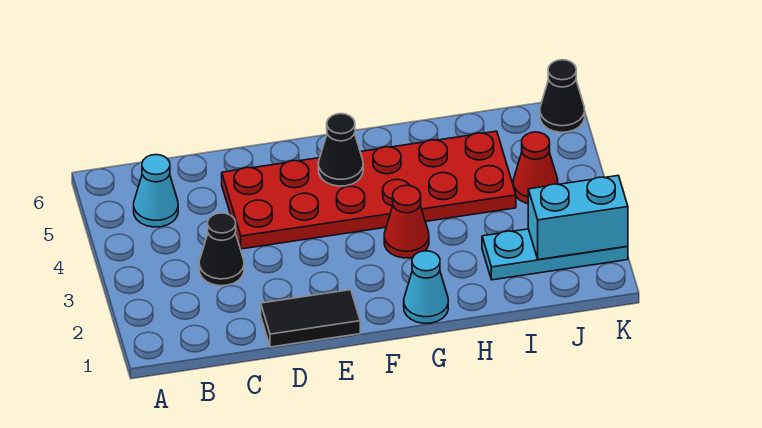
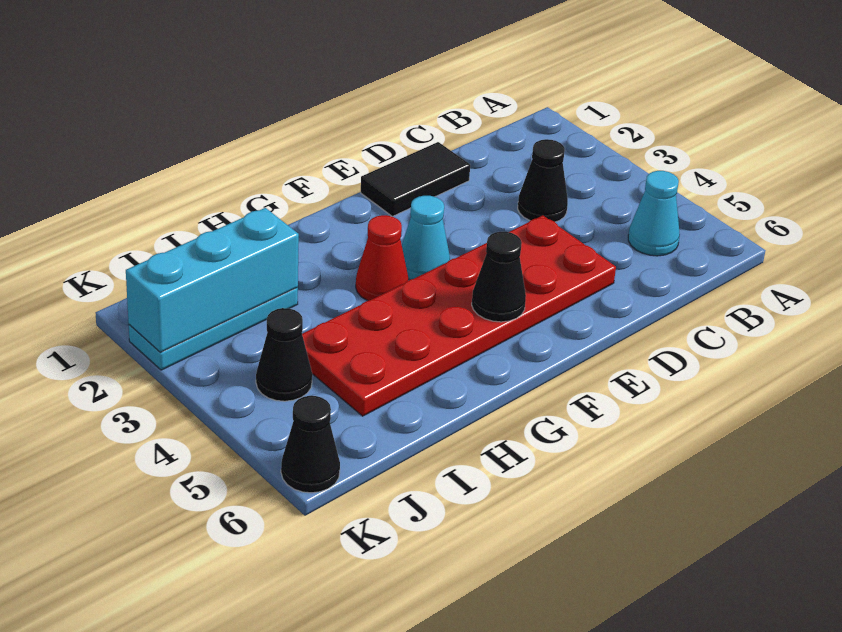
cyan 1x1 cone [404,251,448,323] -> cyan 1x1 cone moved to [402,196,450,280]
cyan 1x2 brick [528,176,628,260] -> cyan 1x3 brick [126,208,299,352]
red 1x1 cone [513,132,558,204] -> black 1x1 cone [256,308,312,401]

